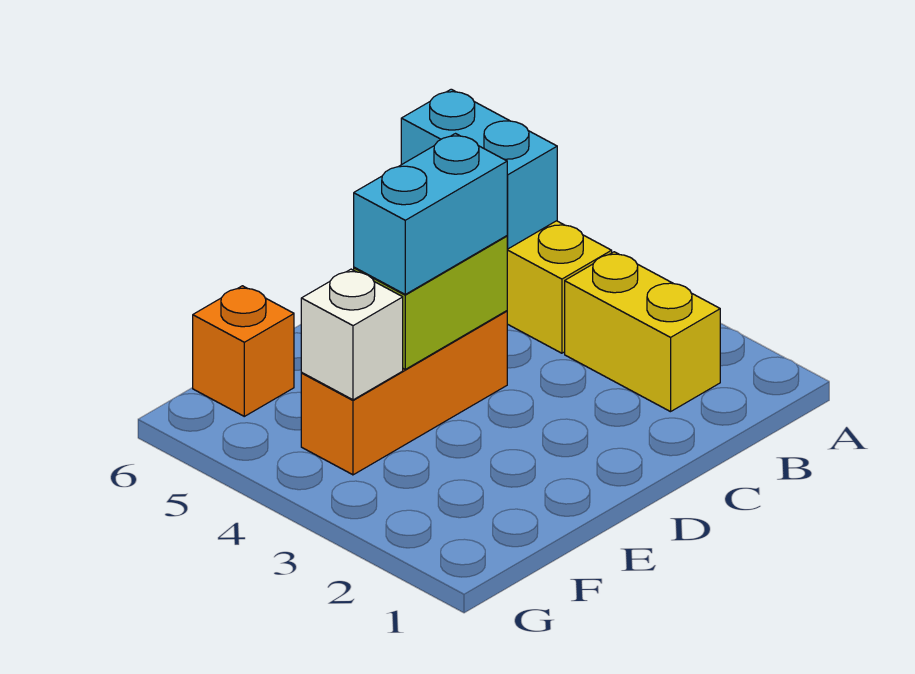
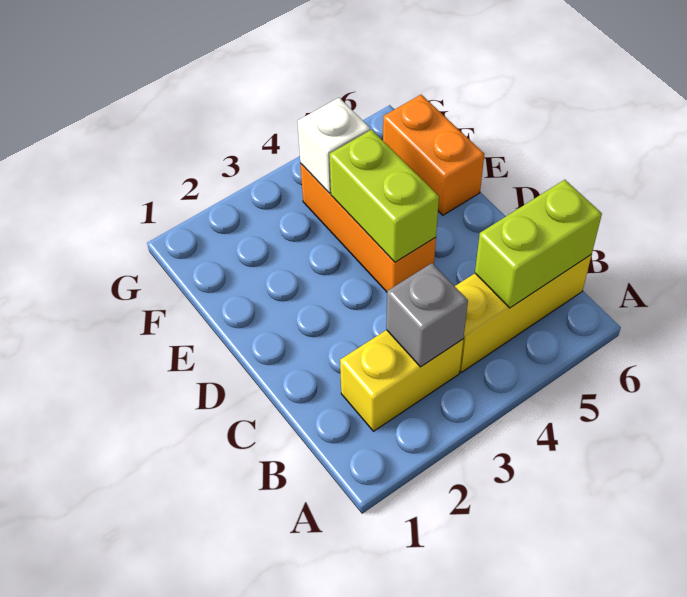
none -> grey 1x1 brick [386,263,468,367]
cyan 1x2 brick [401,89,557,249] -> lime 1x2 brick [475,180,602,308]
cyan 1x2 brick [354,134,507,294] -> none
orange 1x1 brick [193,286,294,416] -> orange 1x2 brick [383,95,484,215]

